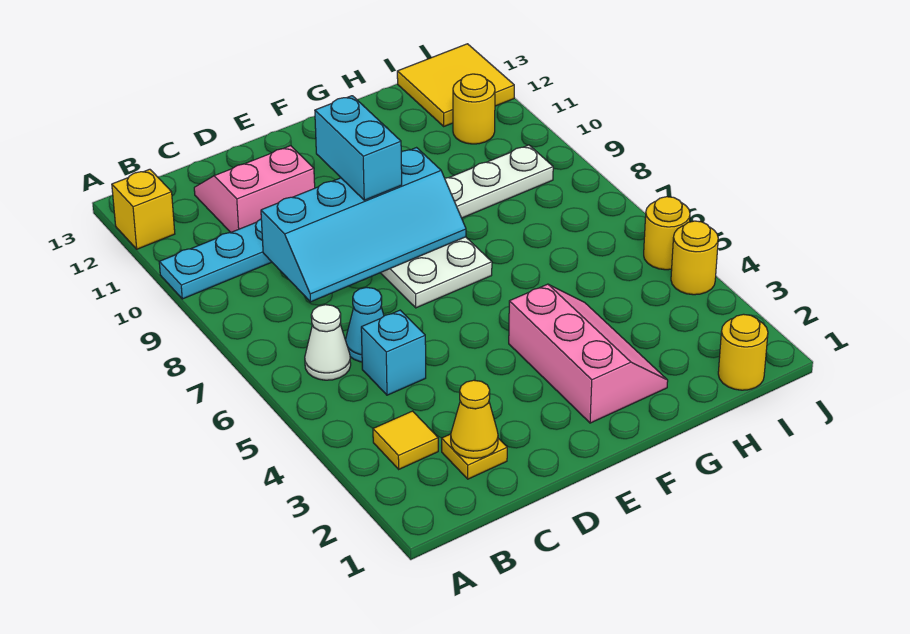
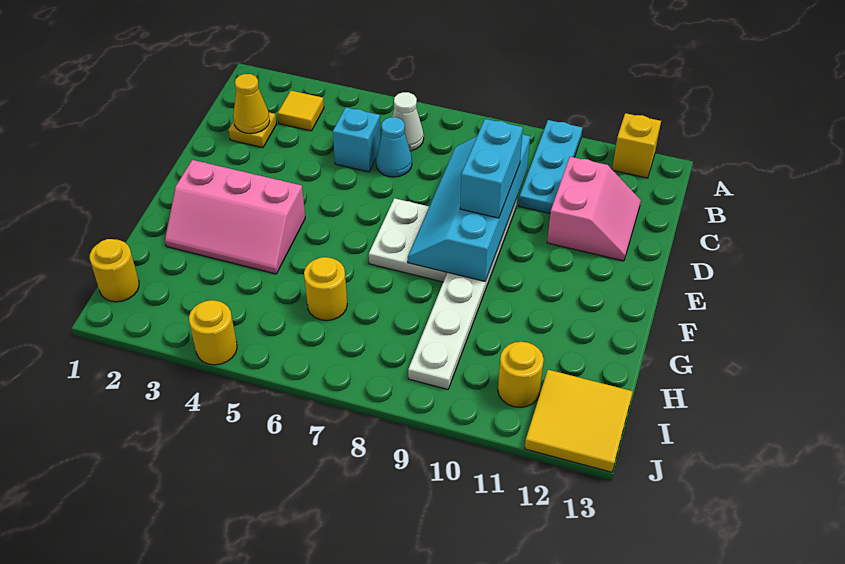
cyan 1x2 brick [315,96,402,200] -> cyan 1x2 brick turned to [460,119,523,218]
yellow 1x1 round brick [644,197,690,270] -> yellow 1x1 round brick moved to [304,257,347,321]

